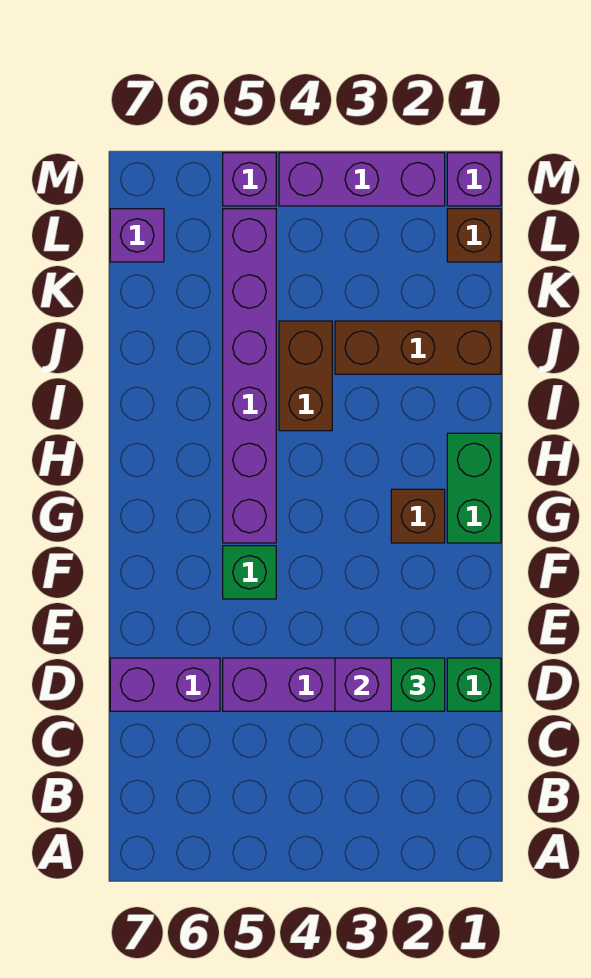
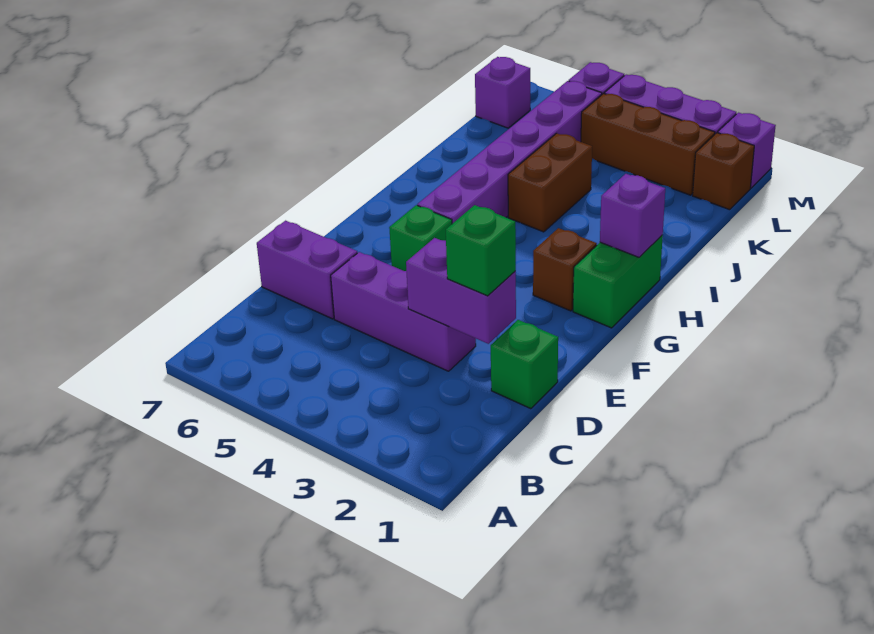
none -> purple 1x1 brick [600,174,665,257]
brown 1x3 brick [335,321,501,374] -> brown 1x3 brick moved to [581,94,715,195]

